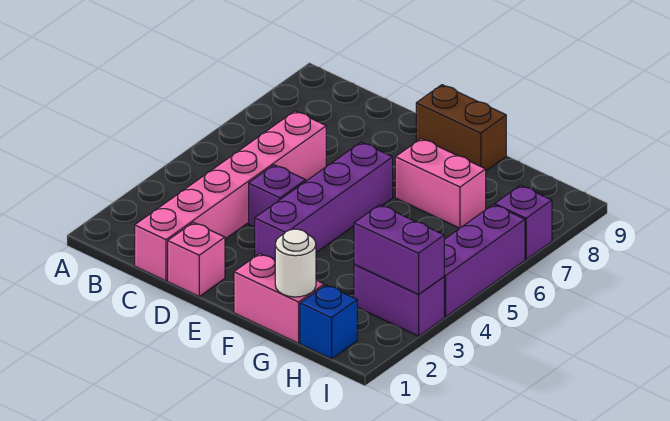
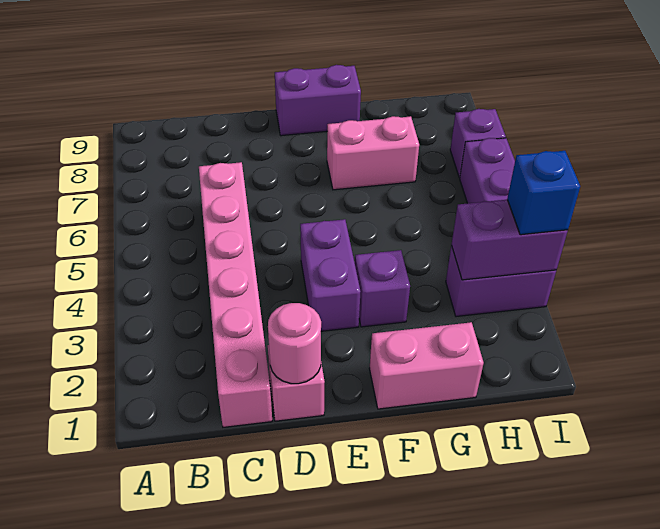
none -> pink 1x1 round brick [268,303,321,384]
purple 1x1 brick [249,165,306,227] -> purple 1x1 brick moved to [355,250,410,327]
purple 1x4 brick [255,142,393,260] -> purple 1x2 brick [300,219,361,331]
brown 1x2 brick [416,85,506,171] -> purple 1x2 brick [275,65,361,136]
white 1x1 round brick [275,229,316,297] -> none
blue 1x1 brick [300,285,357,359] -> blue 1x1 brick moved to [507,151,580,235]

